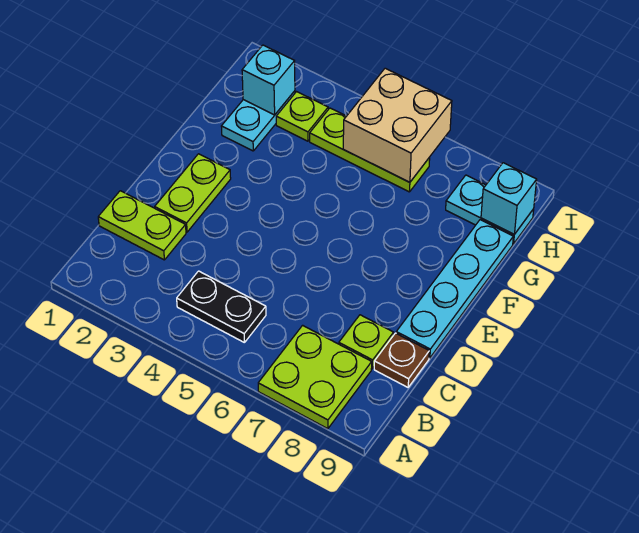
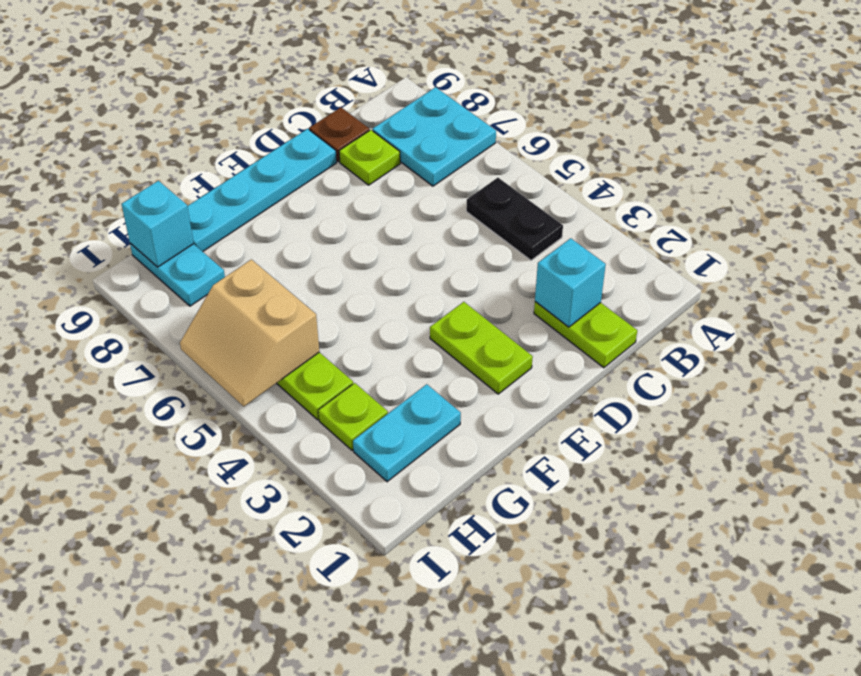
lime 2x2 plate [258,325,372,429] -> cyan 2x2 plate [373,87,496,186]
lime 1x2 plate [155,154,231,232] -> lime 1x2 plate turned to [430,302,533,394]
cyan 1x1 brick [242,45,295,115] -> cyan 1x1 brick moved to [535,238,606,327]
tan 2x2 brick [343,68,452,182] -> tan 2x2 slope [180,259,319,406]

